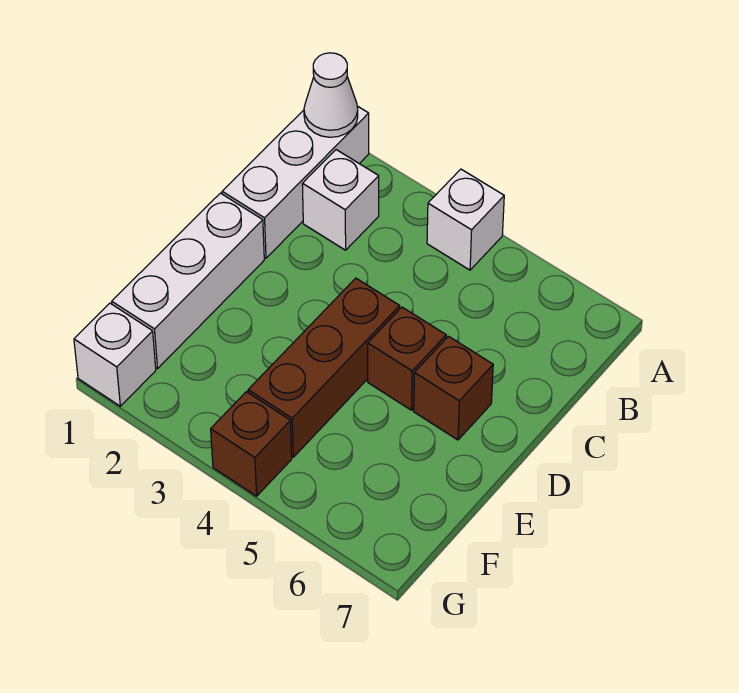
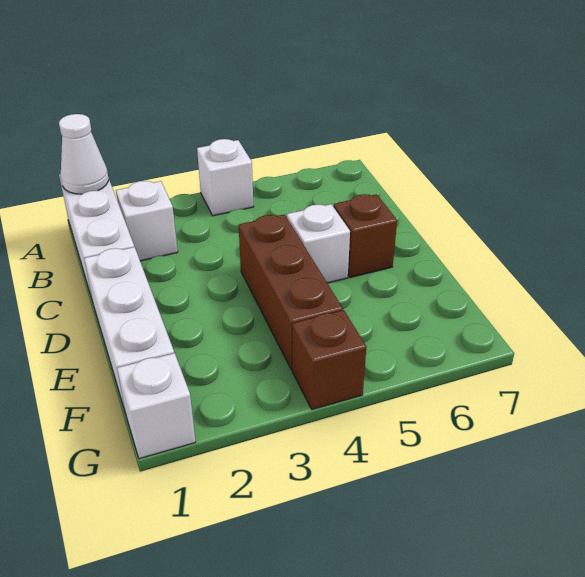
brown 1x1 brick [368,307,446,410] -> white 1x1 brick [287,204,350,283]

